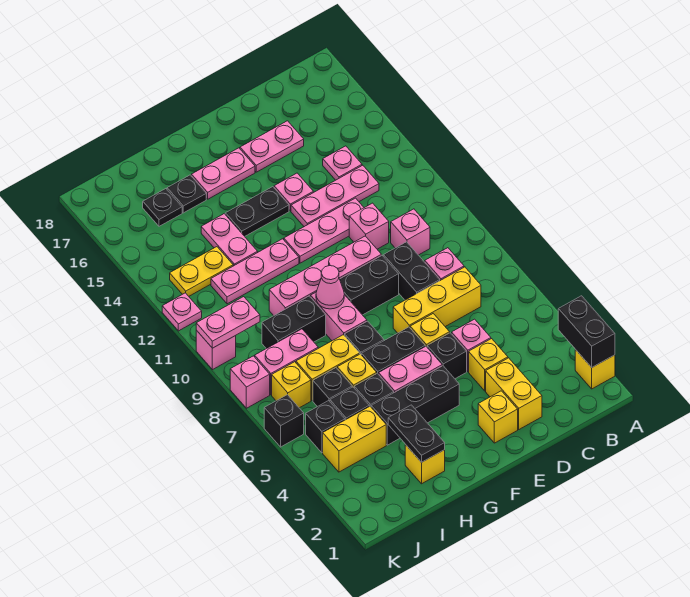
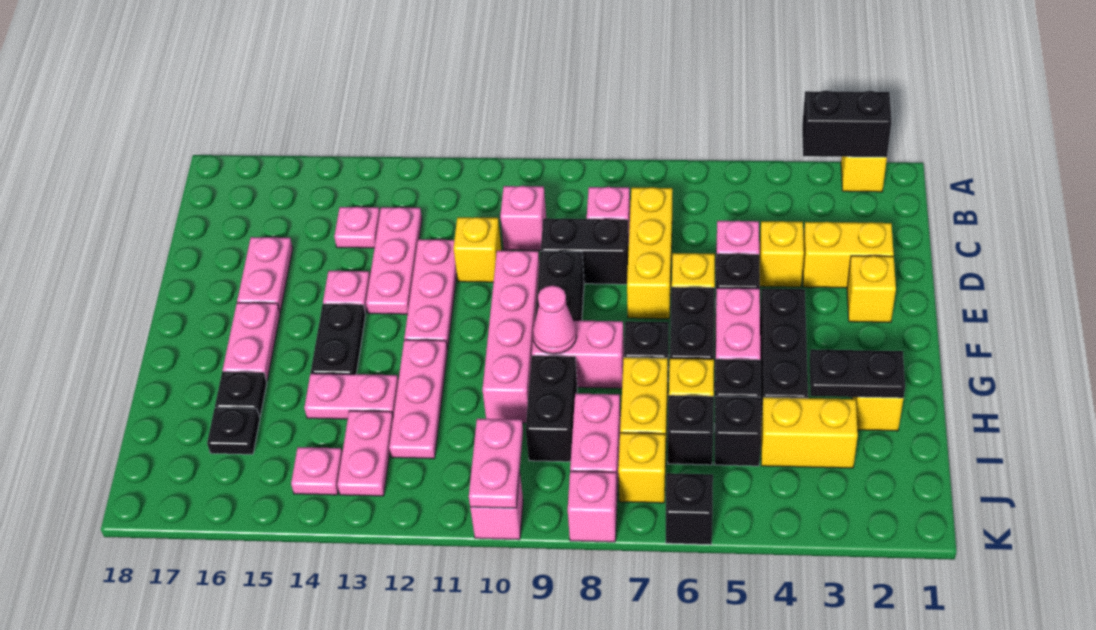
pink 1x1 brick [349,203,389,249] -> yellow 1x1 brick [454,217,502,282]
yellow 1x2 brick [323,406,386,472] -> yellow 1x2 brick turned to [761,397,858,468]
yellow 1x2 plate [170,247,233,296] -> pink 1x2 plate [337,411,393,496]
black 1x1 brick [306,401,345,453] -> none
pink 1x1 plate [162,293,202,331] -> pink 1x1 plate moved to [291,447,342,495]

